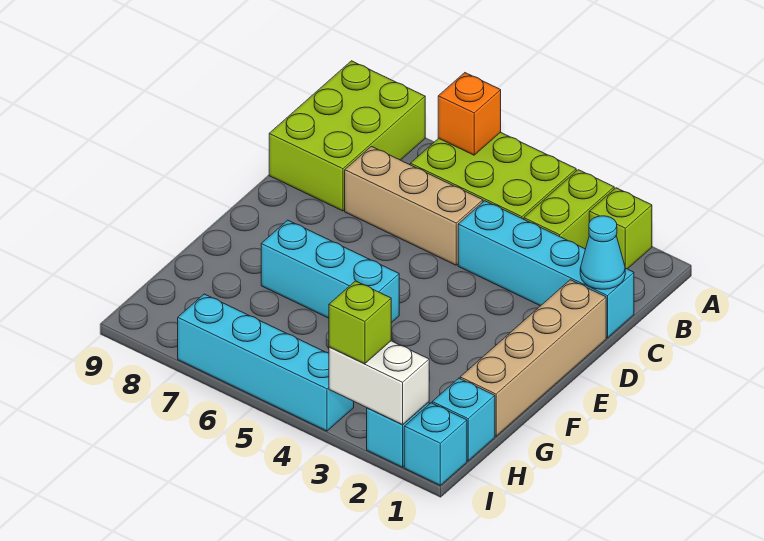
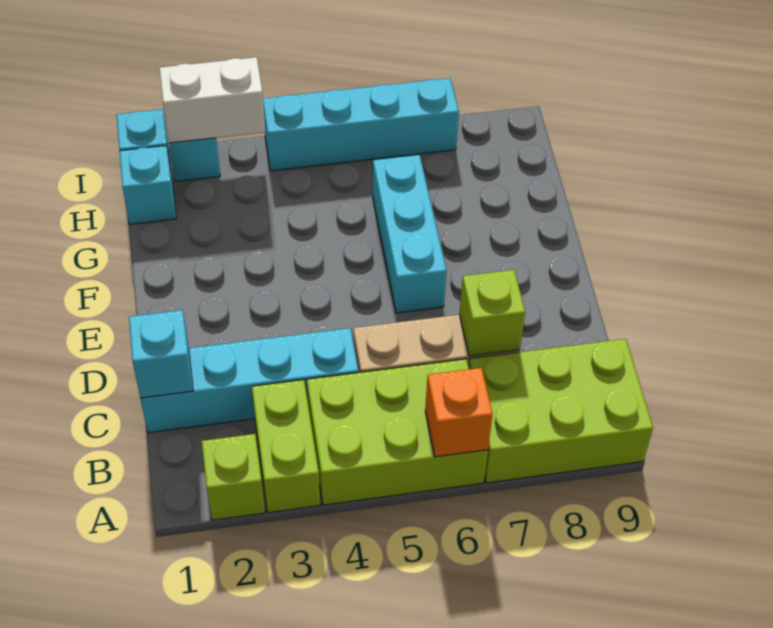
lime 2x3 brick [269,61,425,211] -> lime 2x3 brick turned to [469,339,653,483]
cyan 1x1 cone [580,216,625,289] -> cyan 1x1 brick [129,310,193,398]
tan 1x4 brick [460,280,606,436] -> none
cyan 1x3 brick [261,220,399,323] -> cyan 1x3 brick turned to [373,155,446,313]
lime 1x1 brick [329,281,391,364] -> lime 1x1 brick moved to [459,270,525,356]

